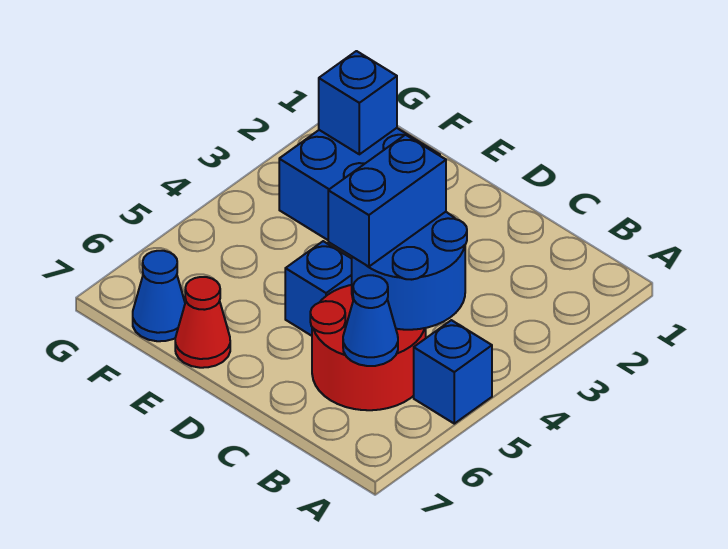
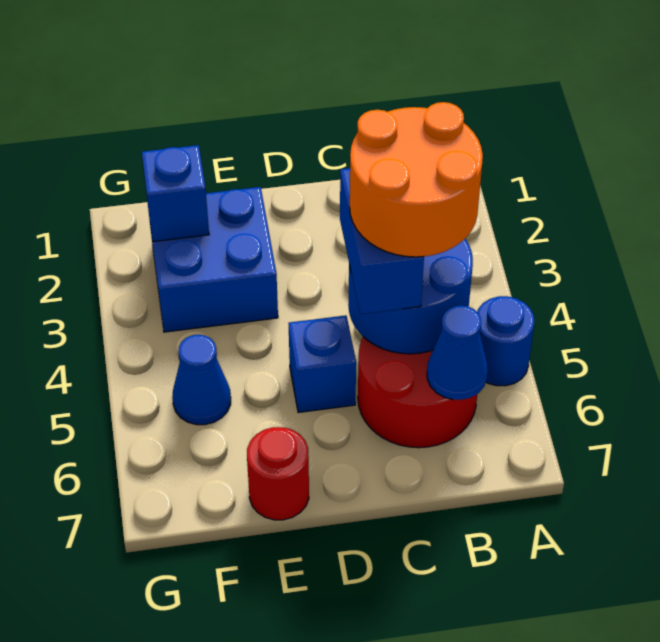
blue 1x1 brick [414,320,492,424] -> blue 1x1 round brick [477,296,534,386]
none -> orange 2x2 round brick [350,102,483,257]
red 1x1 cone [175,277,230,368] -> red 1x1 round brick [247,427,309,520]
blue 1x1 cone [133,251,185,341] -> blue 1x1 cone moved to [172,335,231,425]

